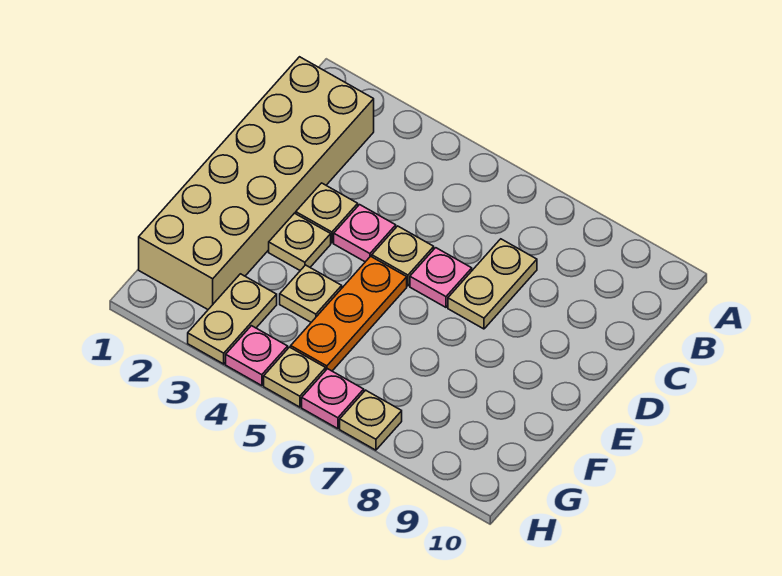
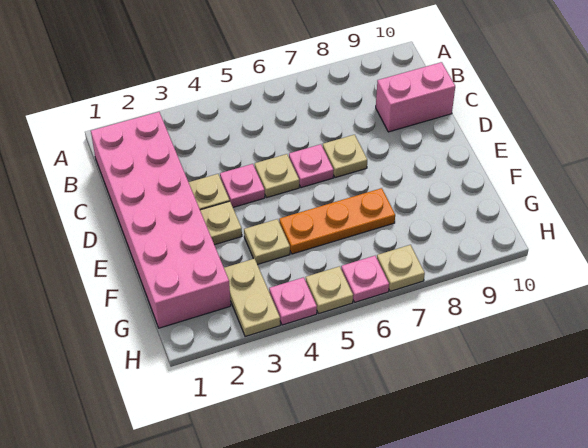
tan 2x6 brick [139,57,374,309] -> pink 2x6 brick [91,112,231,328]
tan 1x2 plate [448,239,537,329] -> tan 1x1 plate [323,135,367,178]
none -> pink 1x2 brick [376,62,455,132]
orange 1x3 plate [291,256,407,371] -> orange 1x3 plate turned to [279,188,395,254]

